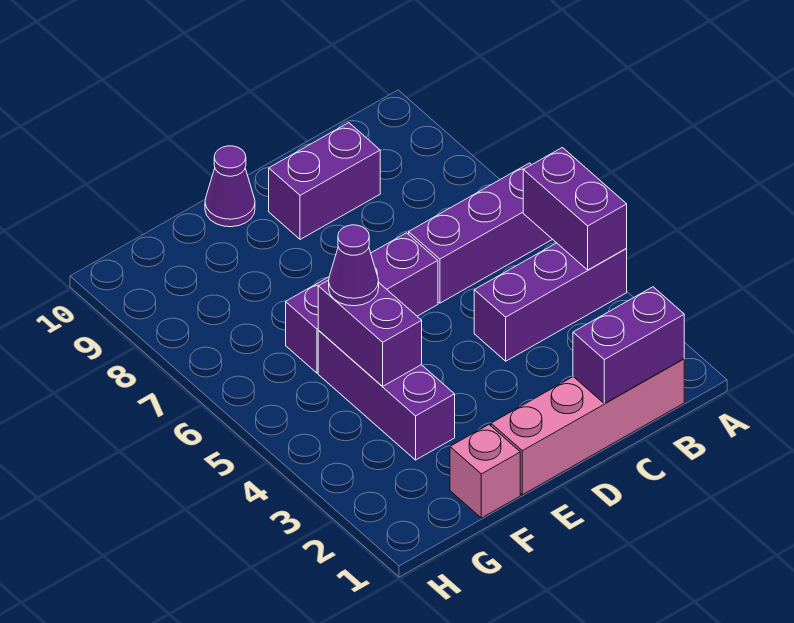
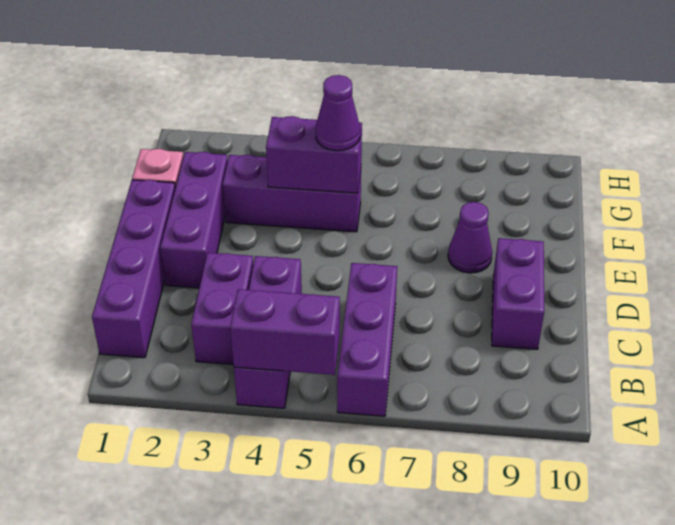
pink 1x4 brick [491,359,684,495] -> purple 1x4 brick [92,180,175,358]
purple 1x2 brick [573,287,684,404] -> purple 1x2 brick moved to [191,253,253,365]
purple 1x3 brick [286,233,438,373] -> purple 1x3 brick moved to [160,152,228,288]
purple 1x1 cone [205,146,255,227] -> purple 1x1 cone moved to [448,202,492,273]

